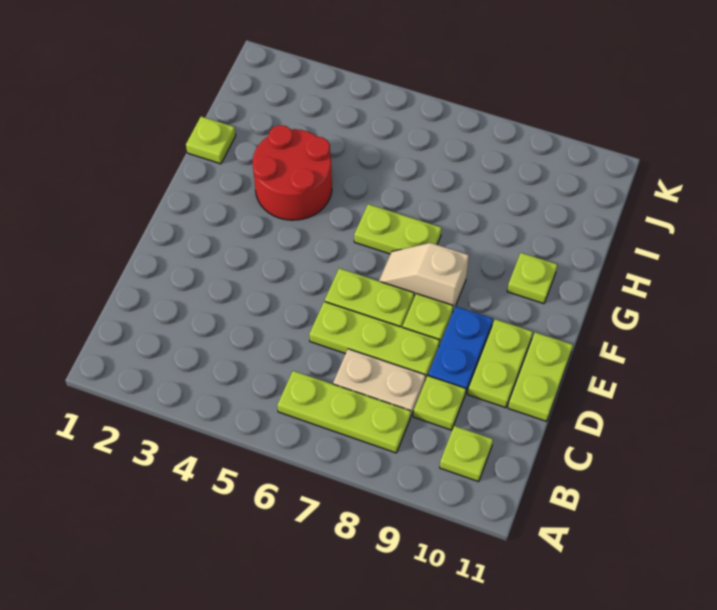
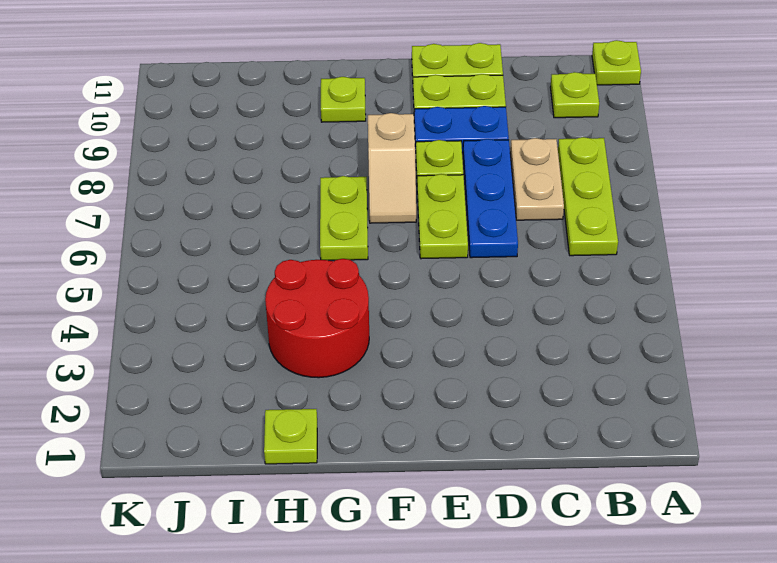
lime 1x1 plate [413,376,466,430] -> lime 1x1 plate moved to [592,40,641,85]
lime 1x3 plate [309,301,440,381] -> blue 1x3 plate [463,139,518,258]

